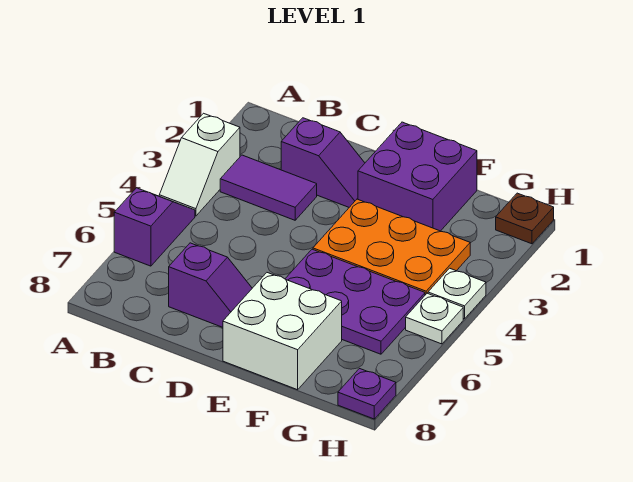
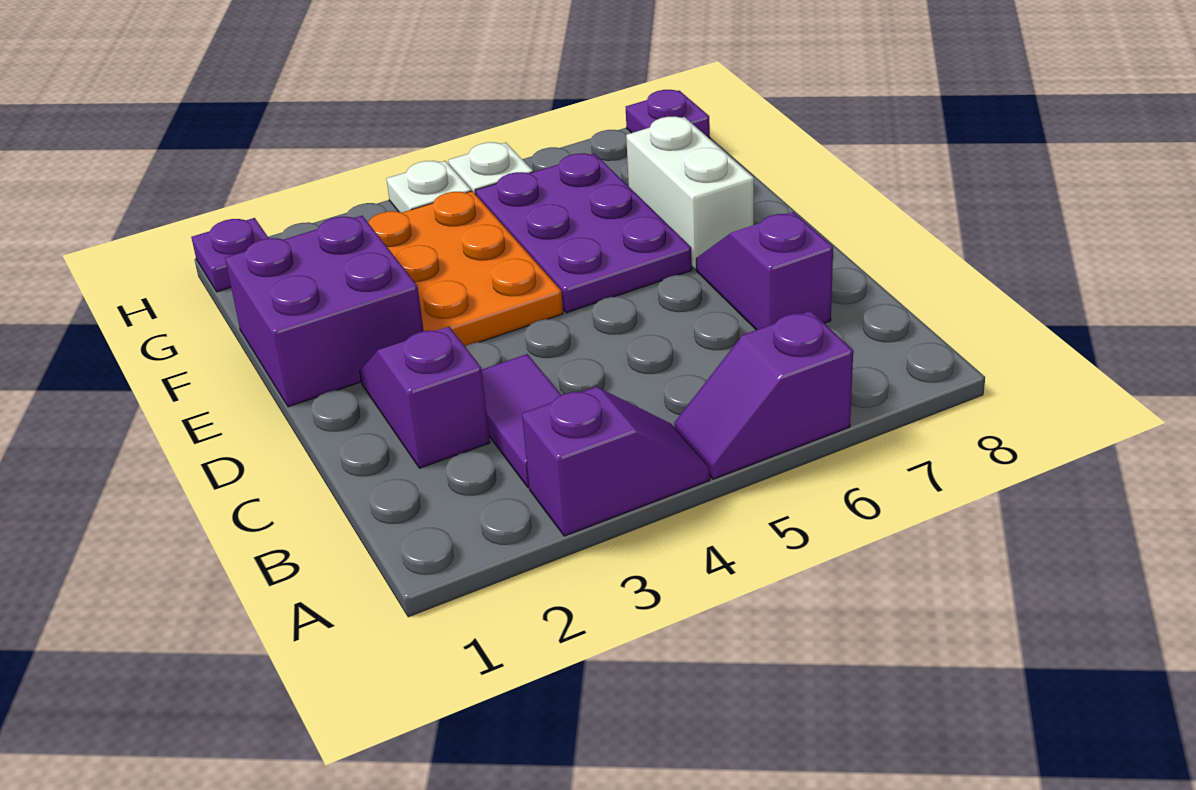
white 1x2 slope [159,113,240,216] -> purple 1x2 slope [522,387,710,536]
white 2x2 brick [223,273,342,390] -> white 1x2 brick [626,116,754,269]
brown 1x1 plate [496,193,554,244] -> purple 1x1 plate [191,218,268,292]

